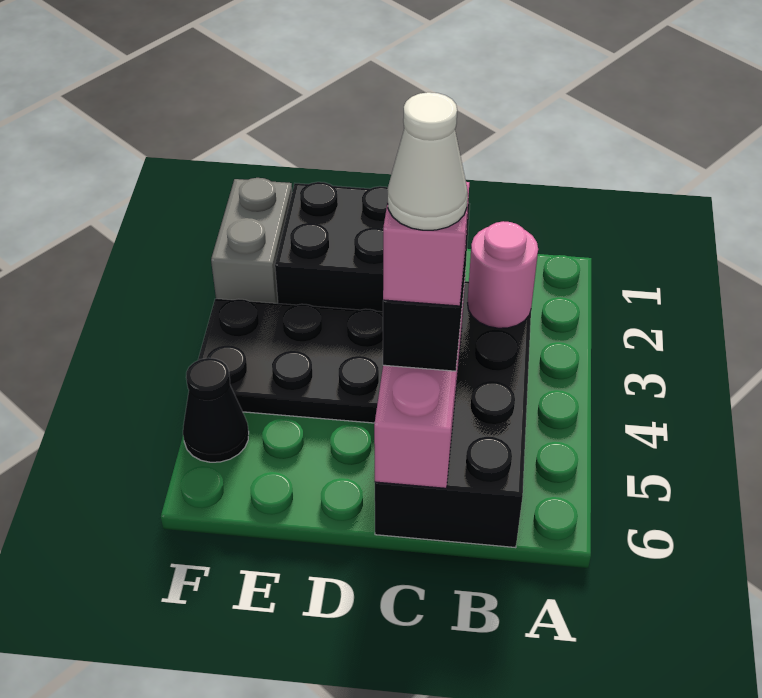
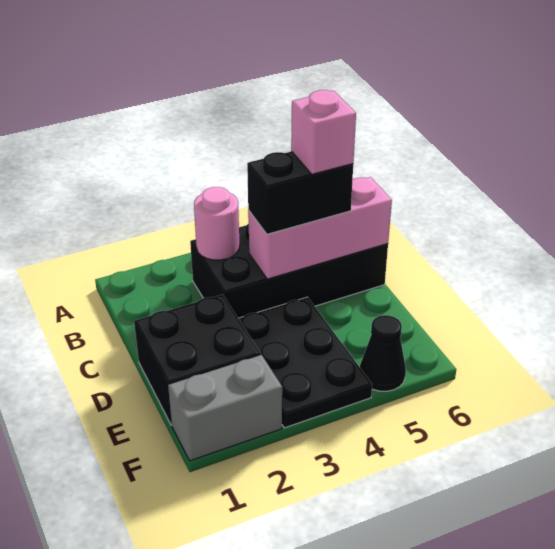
white 1x1 cone [388,92,468,230] -> none

